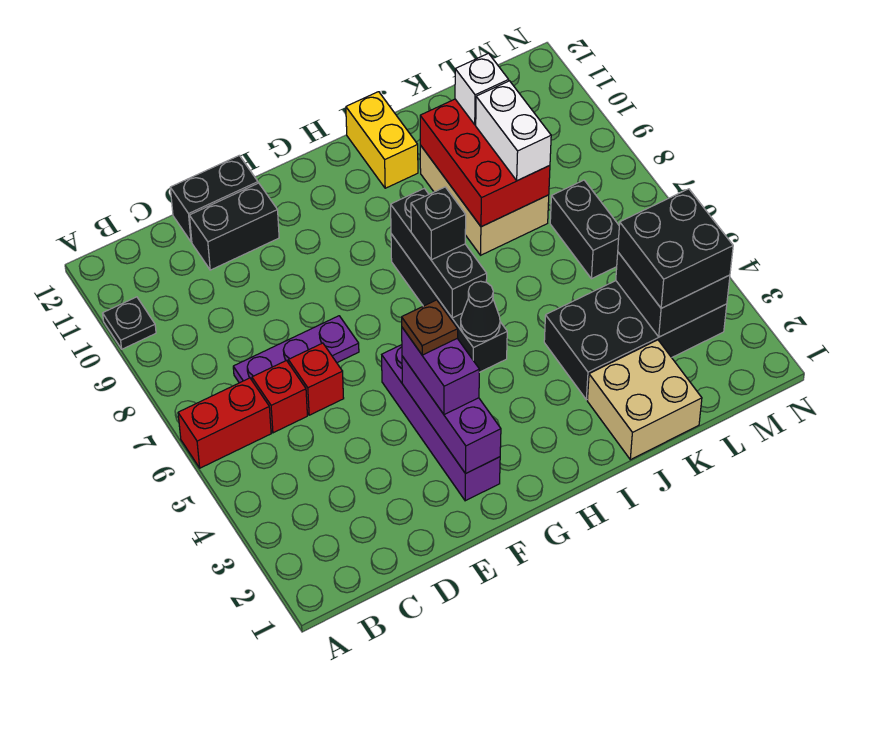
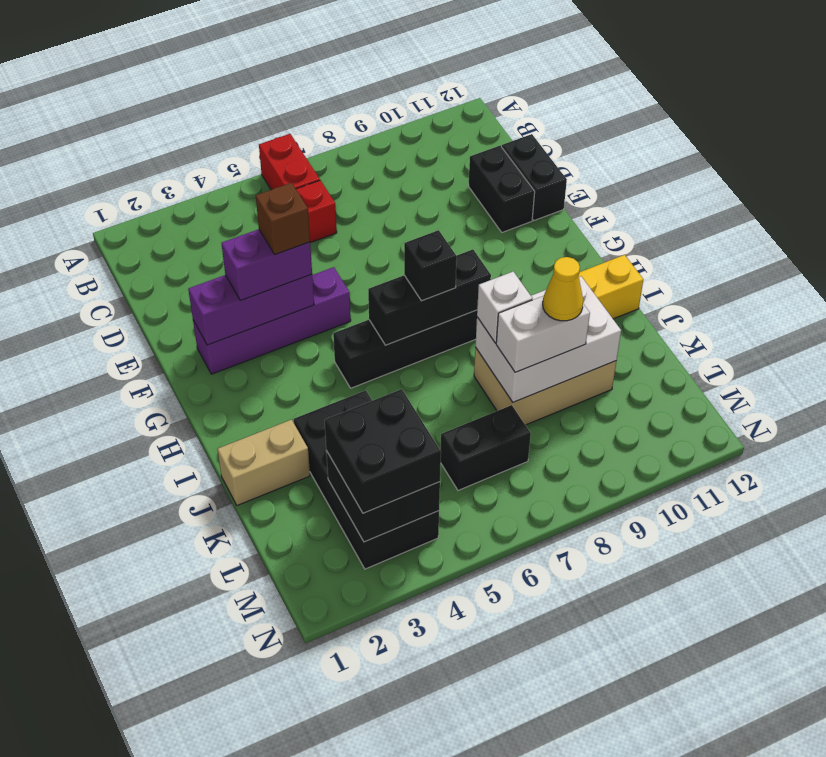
black 1x1 plate [103,297,156,349] -> none
purple 1x3 plate [233,316,359,383] -> none
red 1x1 brick [288,343,344,415] -> none
brown 1x1 plate [402,300,458,355] -> brown 1x1 brick [256,183,310,255]
black 1x1 cone [461,281,500,341] -> none
tan 2x2 brick [587,340,702,460] -> tan 1x2 brick [218,420,310,505]
red 2x3 brick [420,99,550,227] -> white 2x3 brick [475,276,621,402]
none -> yellow 1x1 cone [543,257,583,321]
white 1x1 brick [455,53,509,125] -> white 1x1 brick moved to [477,272,533,343]

